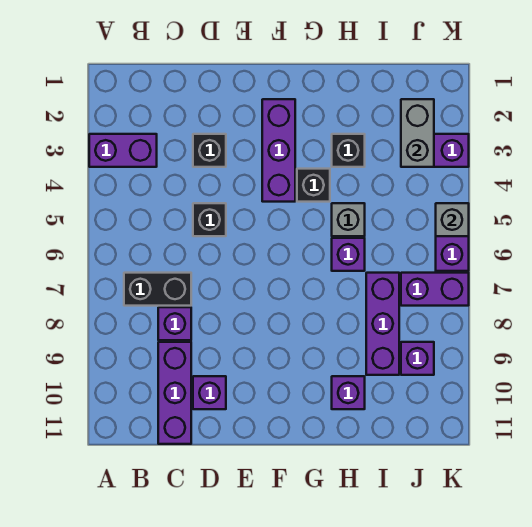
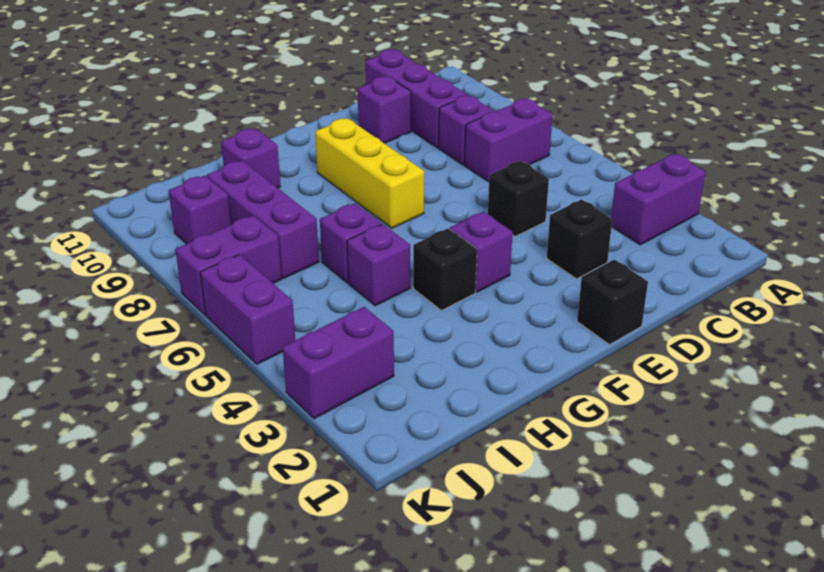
black 1x2 brick [124,273,191,306] -> purple 1x2 brick [465,99,553,182]
purple 1x3 brick [262,99,295,202] -> purple 1x1 brick [450,212,513,292]
none -> yellow 1x3 brick [315,118,424,228]
black 1x1 brick [332,134,365,167] -> black 1x1 brick moved to [577,260,648,345]
grey 1x1 brick [332,203,365,236] -> purple 1x1 brick [347,224,410,306]
grey 1x2 brick [401,99,434,167] -> none
grey 1x1 brick [436,203,469,236] -> none

